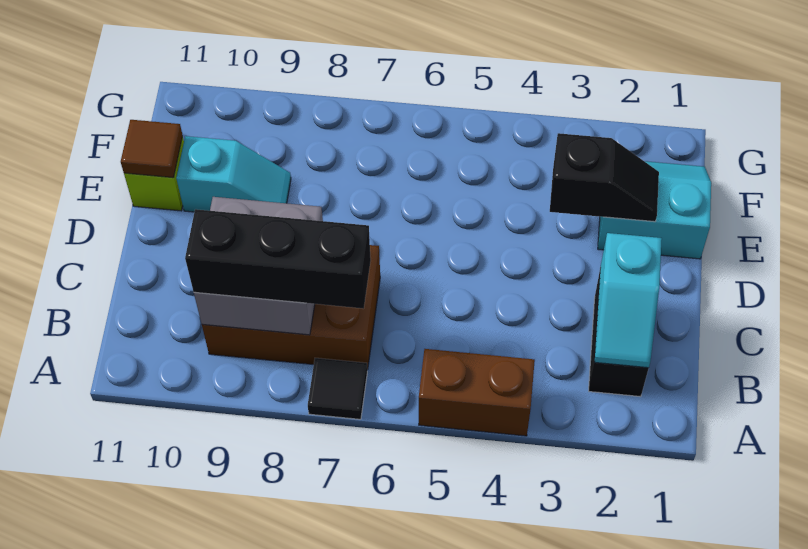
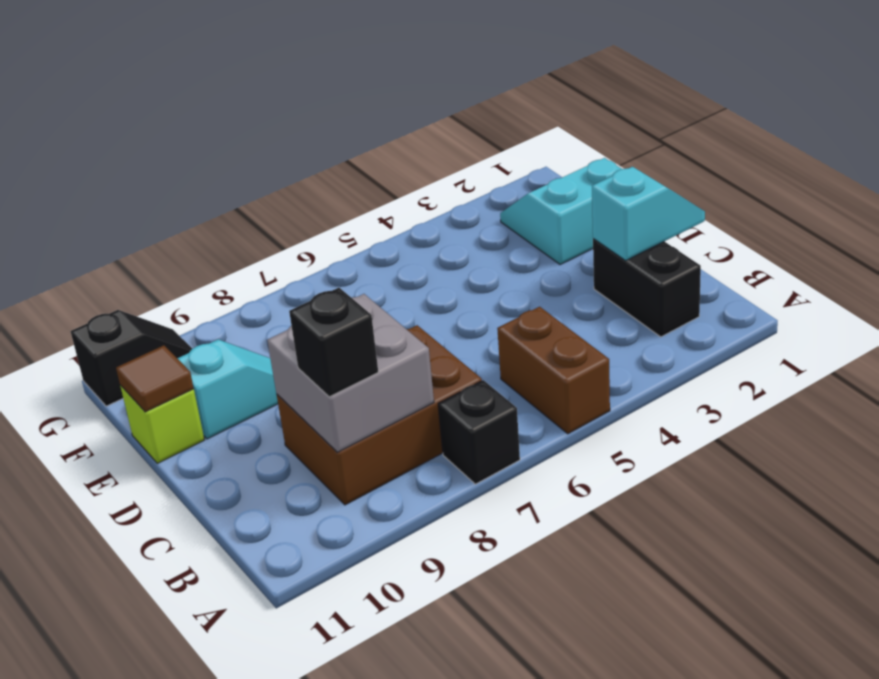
brown 1x2 brick [419,349,535,436] -> brown 1x2 brick turned to [497,307,610,434]
black 1x1 tile [308,358,367,419] -> black 1x1 brick [438,380,520,484]
cyan 1x2 slope [595,233,662,368] -> cyan 1x2 slope turned to [592,167,705,261]
black 1x3 brick [185,209,371,309] -> black 1x1 brick [289,288,378,397]
black 1x2 slope [550,133,659,222] -> black 1x2 slope moved to [71,310,192,406]

